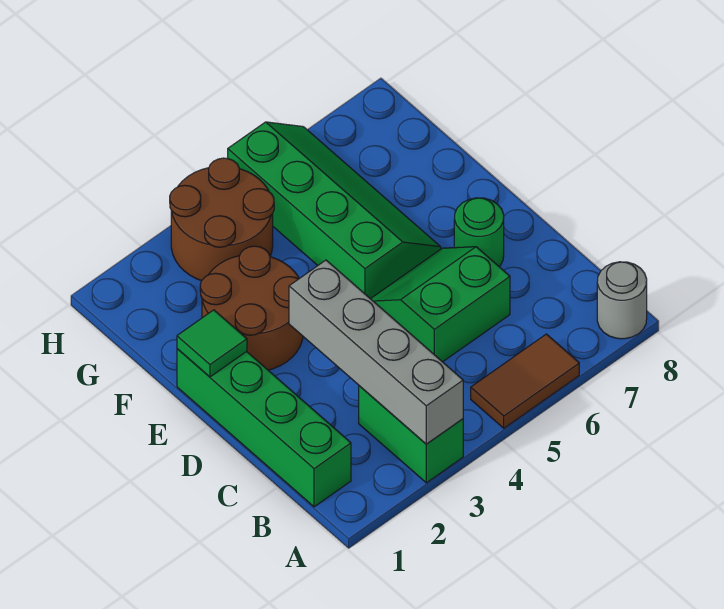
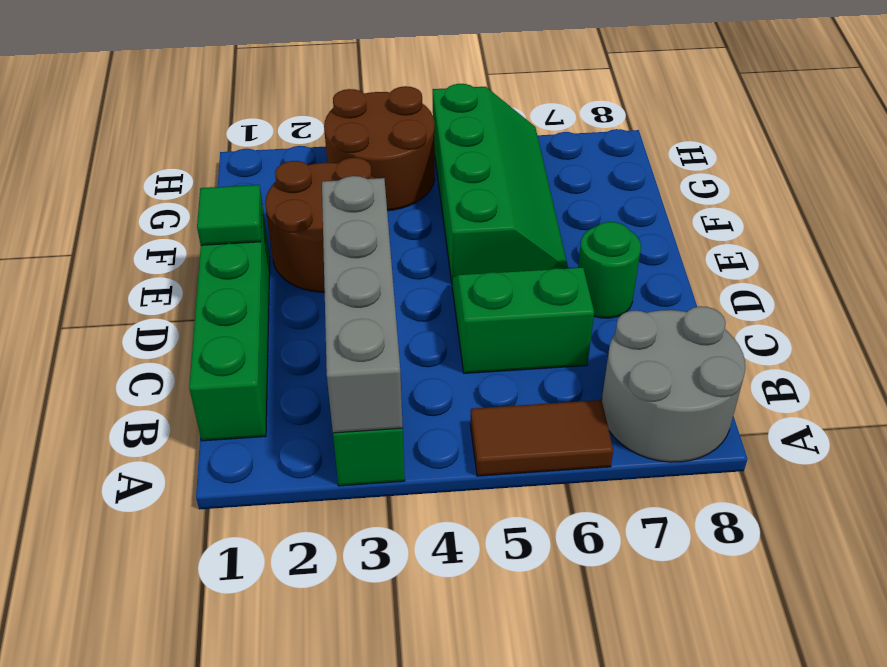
grey 1x1 round brick [597,262,647,339] -> grey 2x2 round brick [602,306,745,462]

